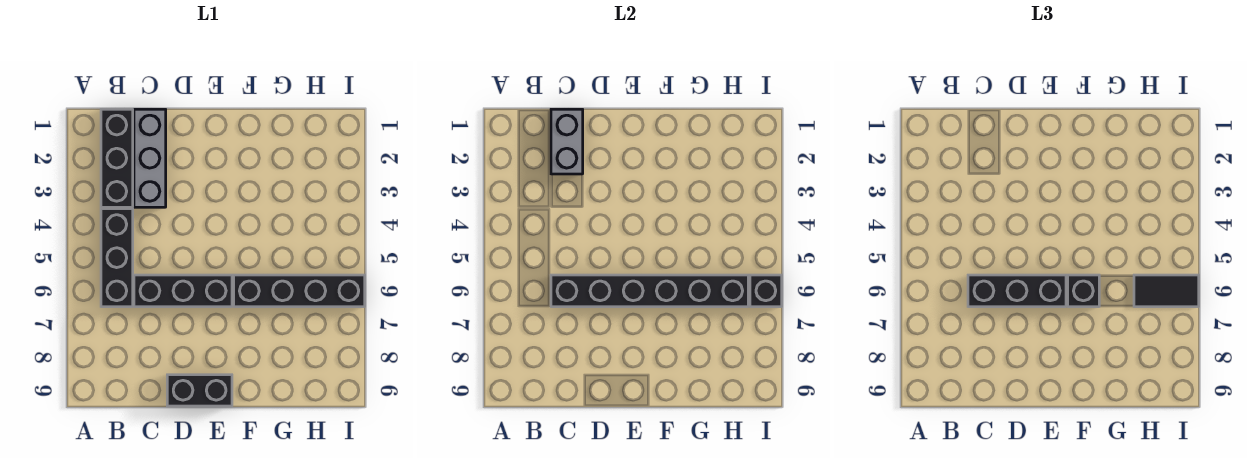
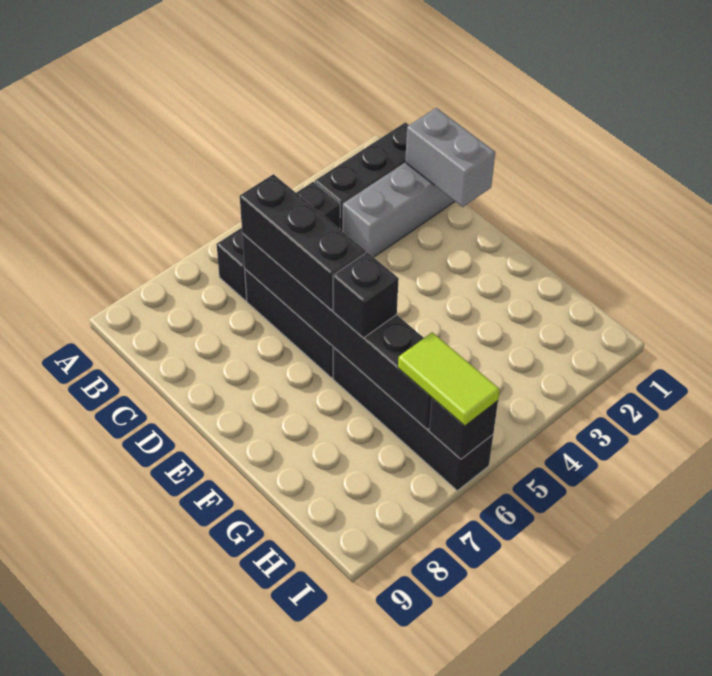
grey 1x2 brick [551,109,583,174] -> grey 1x2 brick turned to [405,108,495,207]
black 1x2 brick [167,375,232,406] -> none
black 1x2 tile [1134,275,1199,307] -> lime 1x2 tile [398,332,500,426]

